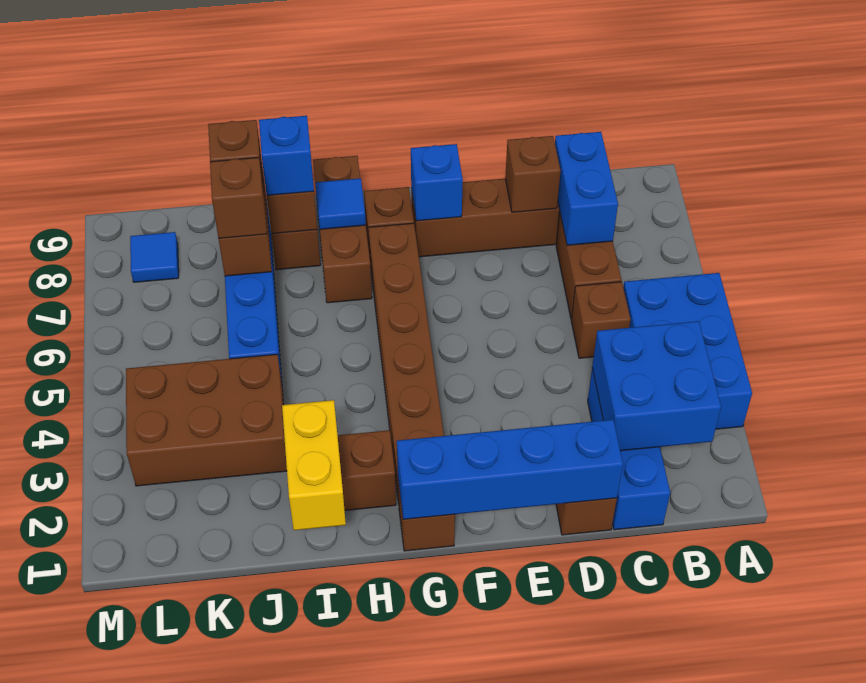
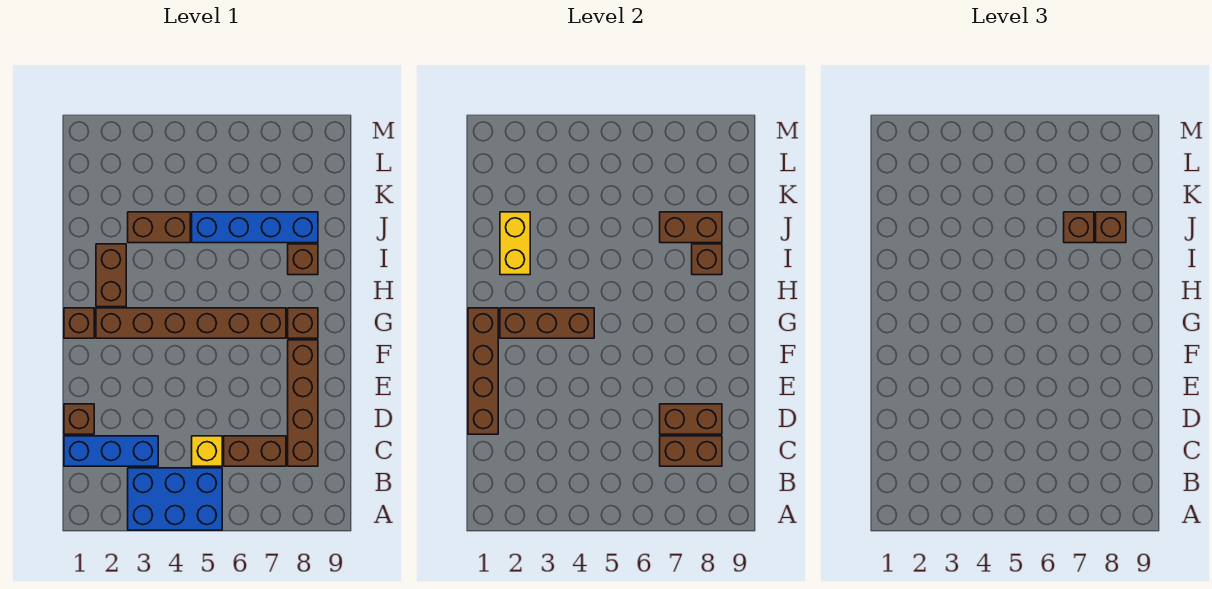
blue 2x2 brick [592,321,721,451] -> none
brown 1x1 brick [571,282,631,358] -> yellow 1x1 brick [192,436,222,466]
blue 1x2 brick [555,132,618,245] -> brown 1x2 brick [660,436,722,466]
blue 1x4 brick [397,420,623,519] -> brown 1x4 brick [468,308,498,434]
brown 1x1 brick [505,136,561,212] -> brown 1x2 brick [660,404,722,434]
blue 1x1 brick [411,144,463,221] -> none
brown 1x3 brick [313,156,372,303] -> brown 1x3 brick moved to [500,308,594,338]
blue 1x1 tile [315,178,366,229] -> none
yellow 1x2 brick [282,400,346,530] -> yellow 1x2 brick turned to [500,212,530,275]
blue 1x1 brick [259,116,314,195] -> none
brown 2x3 brick [126,354,287,486] -> brown 1x2 brick [128,212,190,243]
blue 1x1 tile [130,232,179,282] -> none

